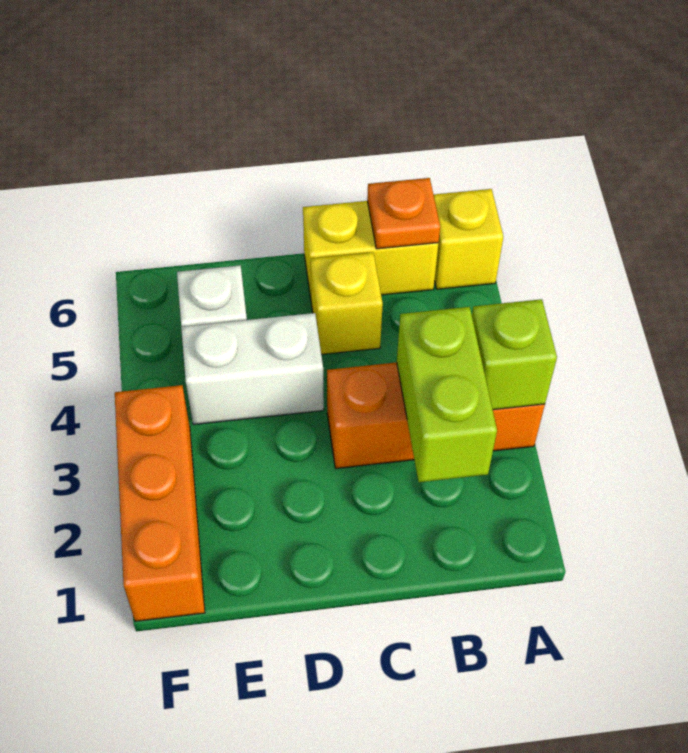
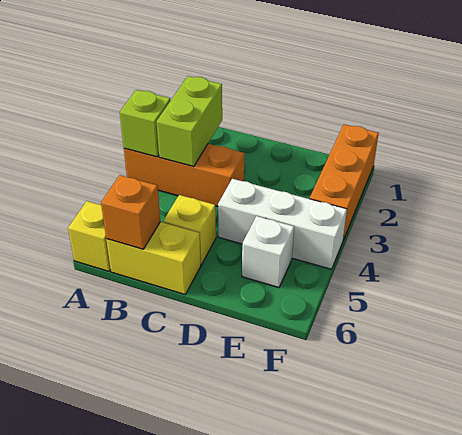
orange 1x1 plate [367,178,440,249] -> orange 1x1 brick [101,175,160,249]
white 1x2 brick [181,313,324,425] -> white 1x3 brick [218,179,347,269]

